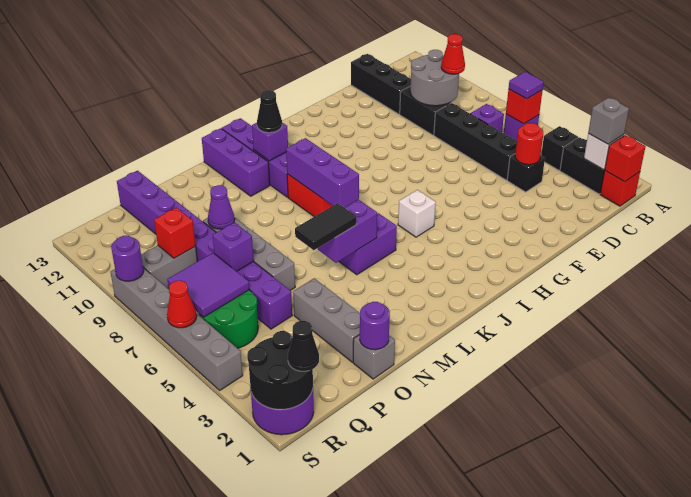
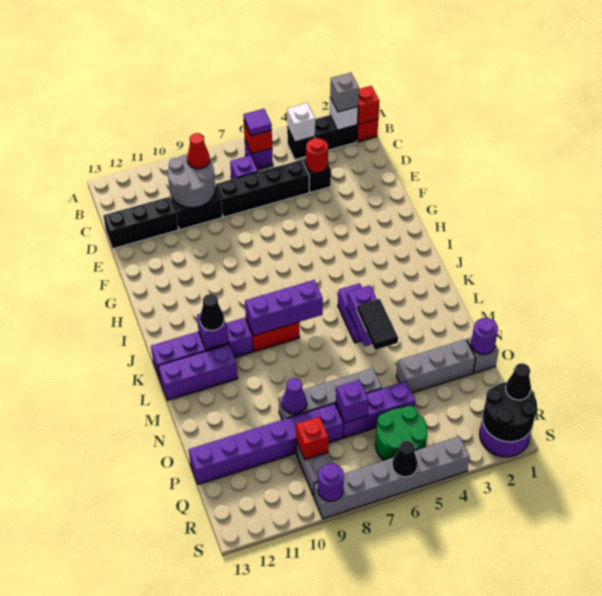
white 1x1 brick [398,190,436,237] -> white 1x1 brick moved to [287,103,315,142]
purple 2x2 tile [167,253,249,317] -> none
red 1x1 cone [167,281,197,328] -> black 1x1 cone [392,441,418,477]

